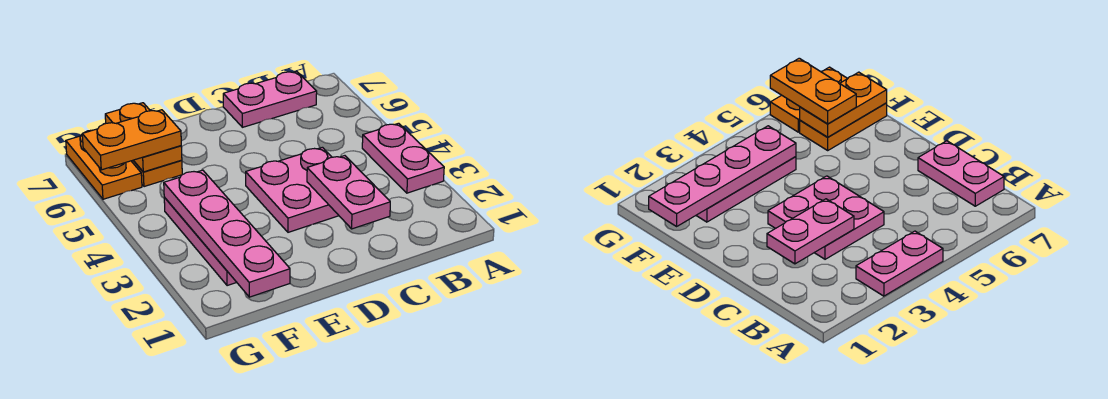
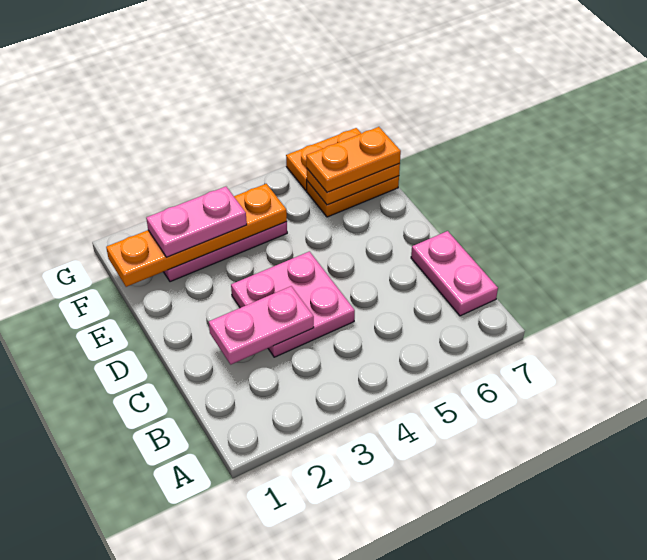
pink 1x2 plate [362,123,444,193] -> pink 1x2 plate moved to [146,187,247,257]
pink 1x4 plate [164,170,290,297] -> orange 1x4 plate [106,184,287,287]
orange 1x2 plate [82,110,181,170] -> orange 1x2 plate turned to [306,127,401,193]

